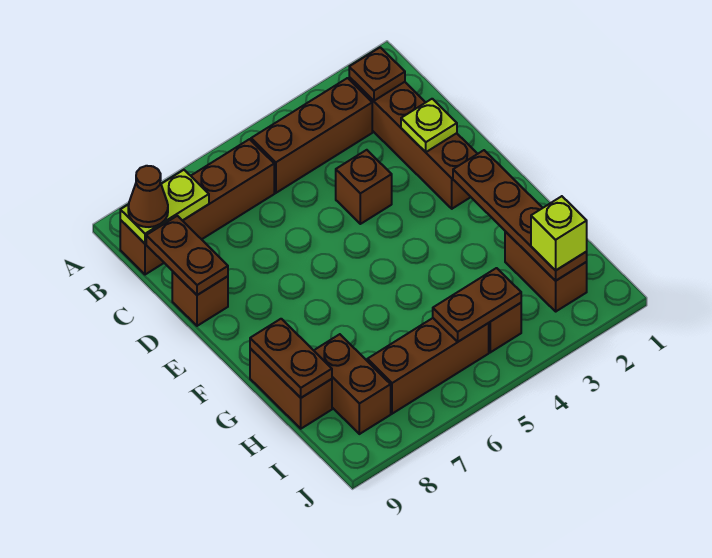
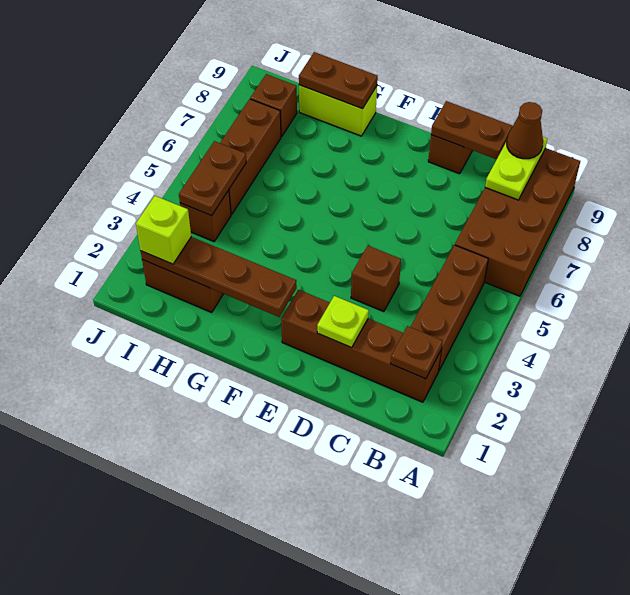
brown 1x4 brick [120,139,274,275] -> brown 2x4 brick [455,148,580,296]
brown 1x2 brick [250,349,332,429] -> lime 1x2 brick [299,85,377,136]
brown 1x2 brick [314,334,391,434] -> brown 1x1 brick [250,74,297,137]

